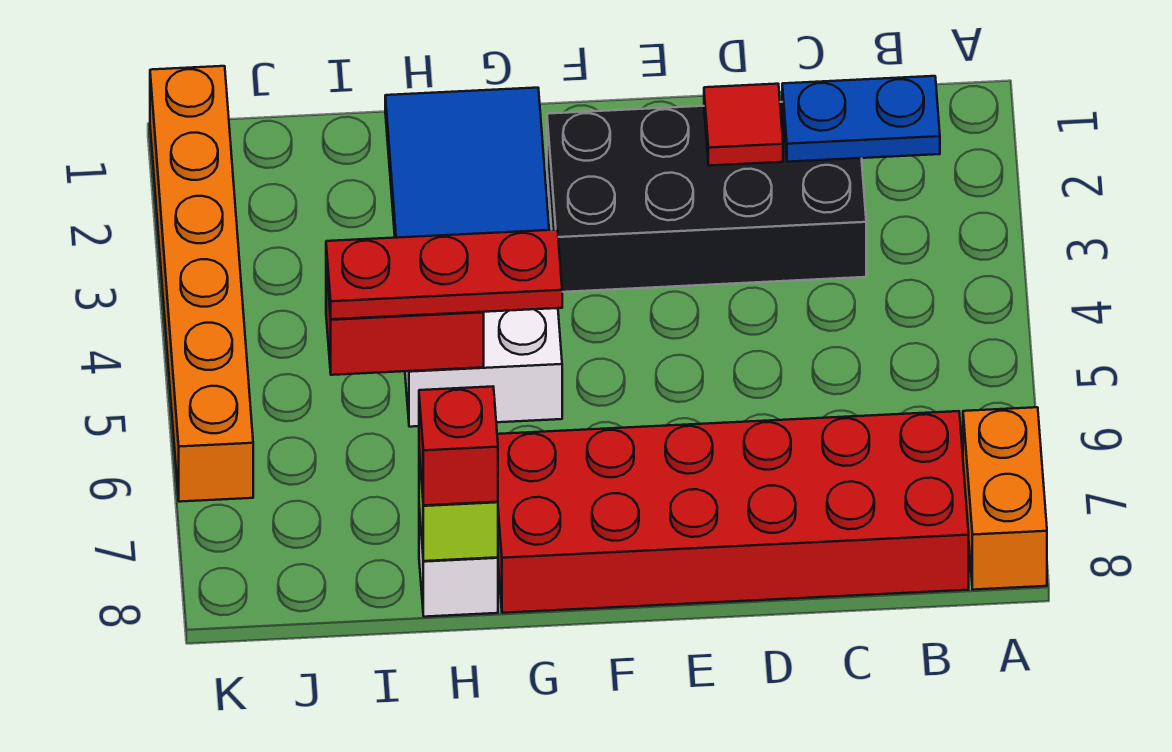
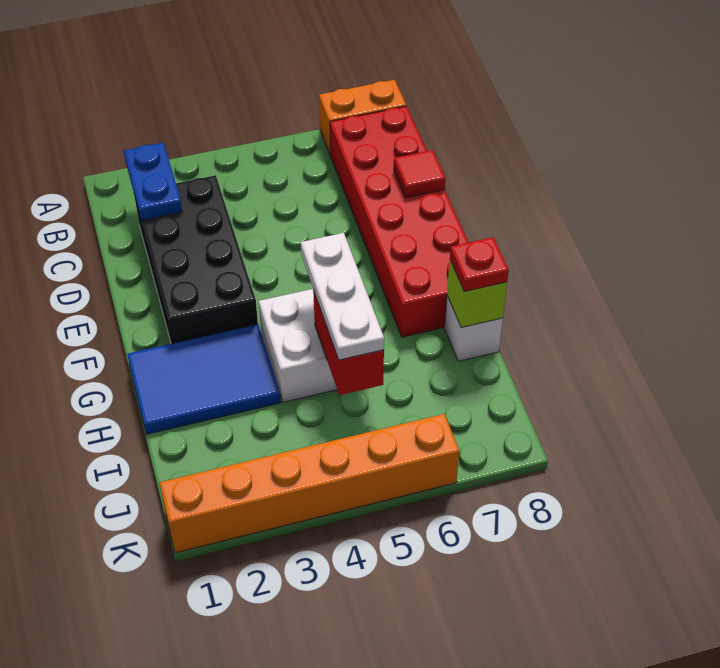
red 1x1 tile [704,84,783,166] -> red 1x1 tile moved to [394,150,446,198]
red 1x3 plate [326,230,562,319] -> white 1x3 plate [301,233,384,360]
red 1x1 brick [419,387,498,505] -> red 1x1 plate [450,237,509,292]

